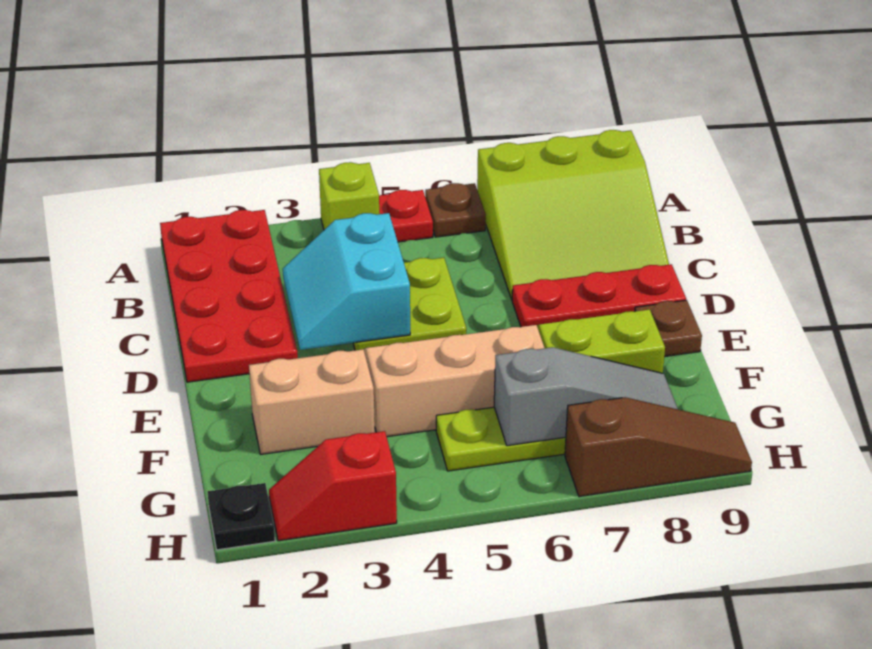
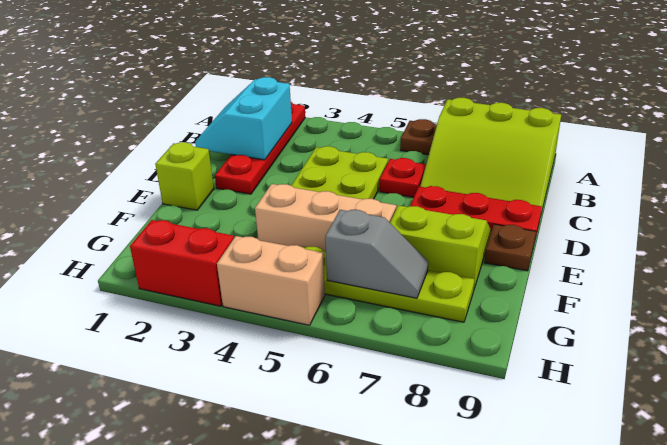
red 2x4 plate [160,210,298,382] -> red 1x4 plate [215,102,305,194]
lime 1x1 brick [319,162,379,230] -> lime 1x1 brick moved to [155,142,214,210]
red 1x1 plate [379,190,433,242] -> red 1x1 plate moved to [380,158,426,197]
cyan 2x2 slope [283,213,410,350] -> cyan 2x2 slope moved to [195,77,292,160]
tan 1x2 brick [249,349,375,454] -> tan 1x2 brick moved to [217,236,325,325]
grey 1x3 slope [494,347,678,446] -> grey 1x2 slope [325,210,428,298]
black 1x1 plate [208,483,275,550] -> none
red 1x2 slope [269,431,397,541] -> red 1x2 brick [130,220,234,306]
brown 1x3 slope [565,397,752,497] -> none

